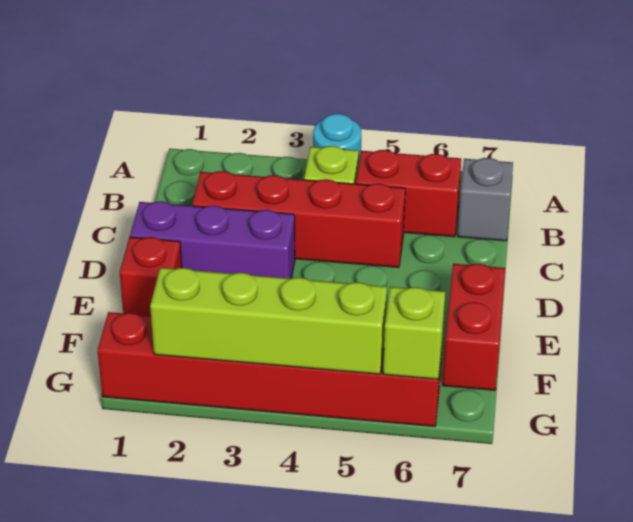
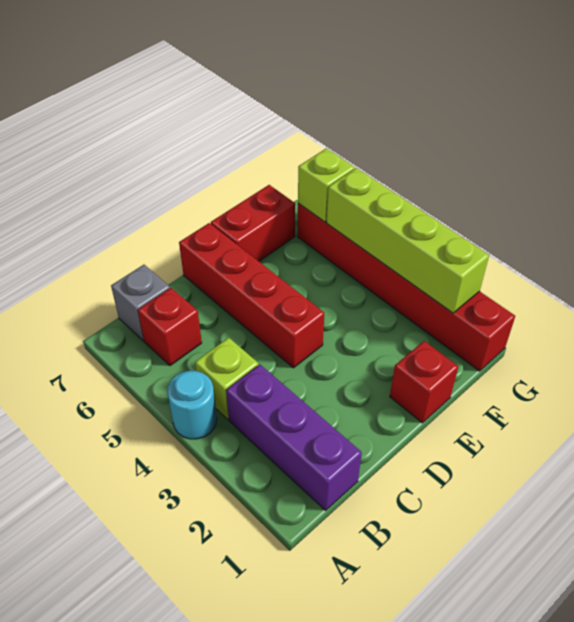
red 1x2 brick [356,150,461,237] -> red 1x1 brick [138,288,202,366]
red 1x4 brick [192,171,405,267] -> red 1x4 brick moved to [179,223,324,368]
purple 1x3 brick [130,201,295,278] -> purple 1x3 brick moved to [226,364,362,510]

